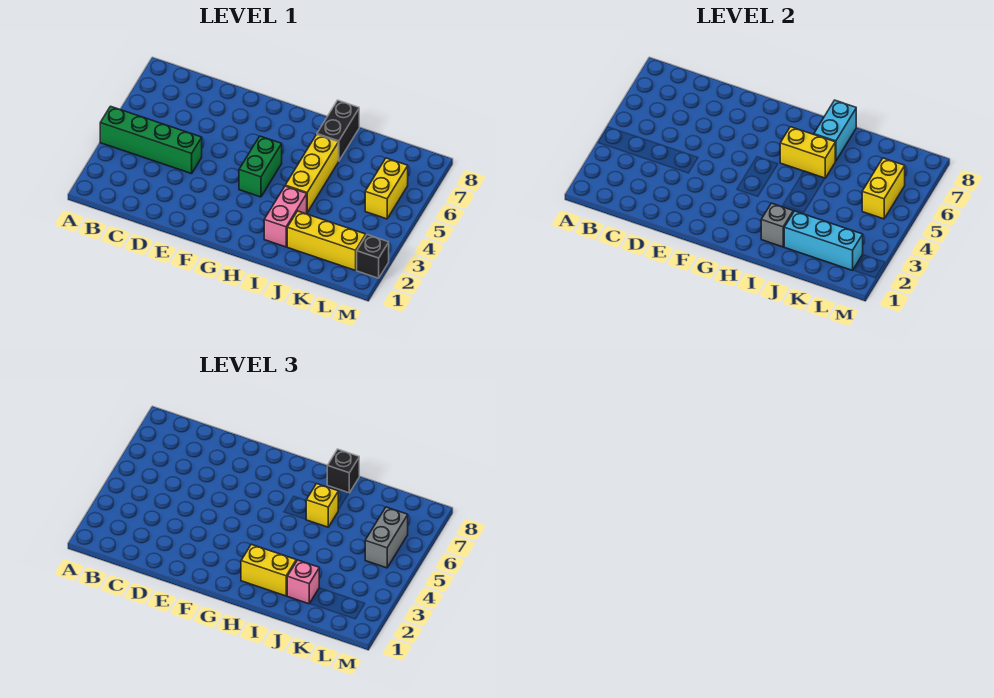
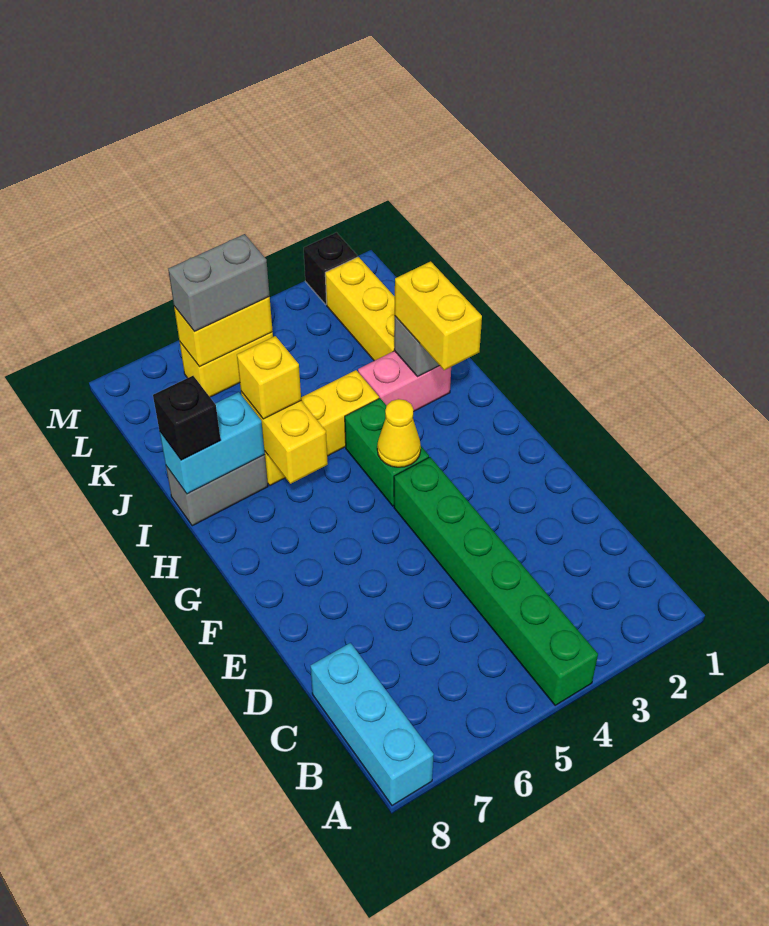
green 1x4 brick [100,106,202,174] -> green 1x6 brick [394,457,598,705]
green 1x2 brick [239,136,282,197] -> green 1x2 brick turned to [345,398,429,506]
none -> yellow 1x1 cone [377,399,421,467]
black 1x2 brick [317,100,359,161] -> grey 1x2 brick [166,455,268,526]
cyan 1x3 brick [784,211,863,270] -> cyan 1x3 brick moved to [310,643,434,806]
pink 1x1 brick [287,560,319,604] -> none

